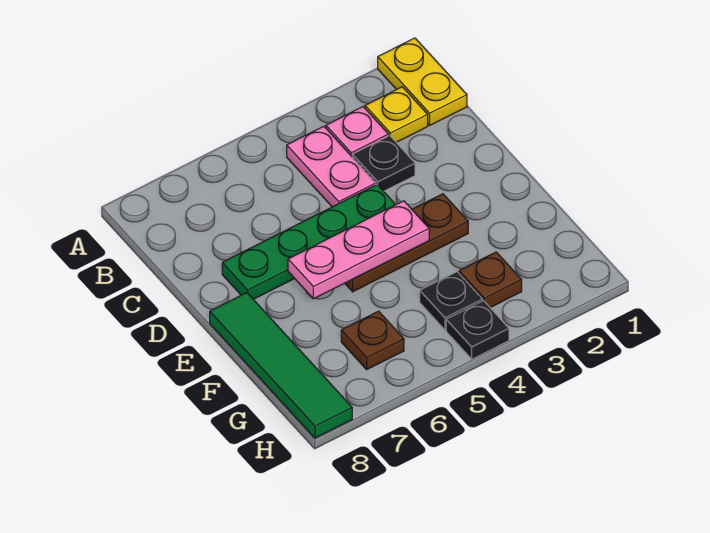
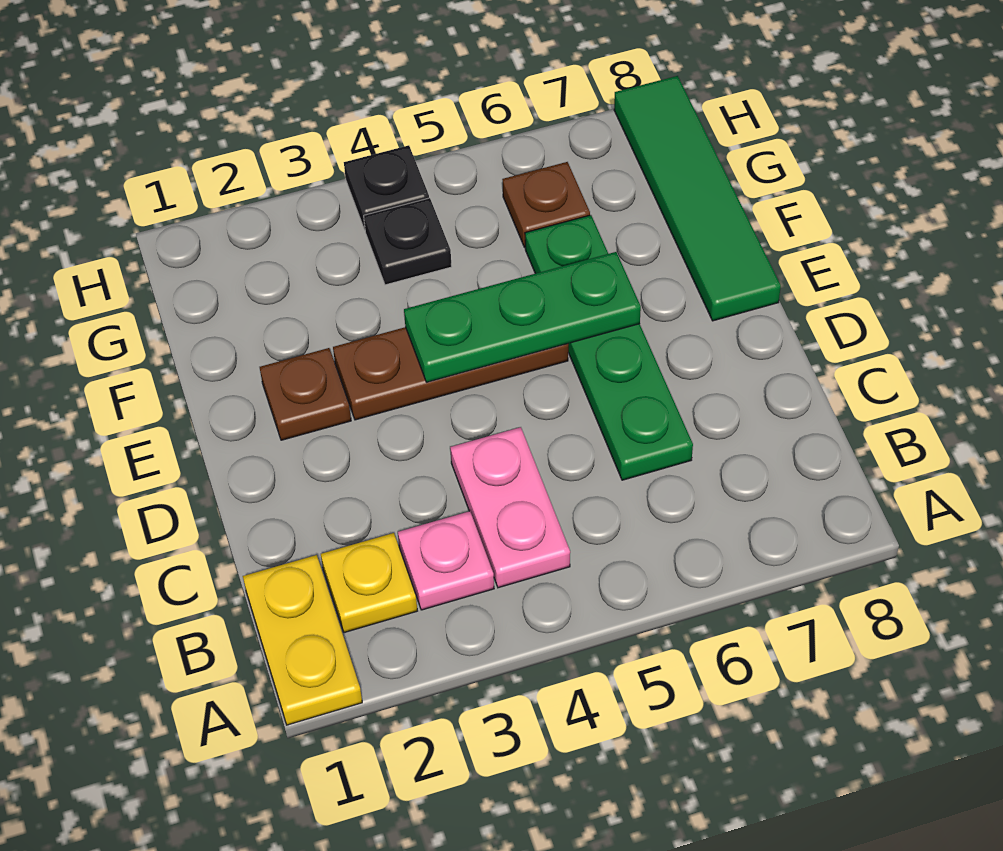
black 1x1 plate [352,136,415,191] -> none
green 1x4 plate [222,185,396,299] -> green 1x4 plate turned to [525,215,693,480]
pink 1x3 plate [288,201,429,299] -> green 1x3 plate [404,252,641,382]
brown 1x1 plate [459,252,522,308] -> brown 1x1 plate moved to [260,348,351,440]

